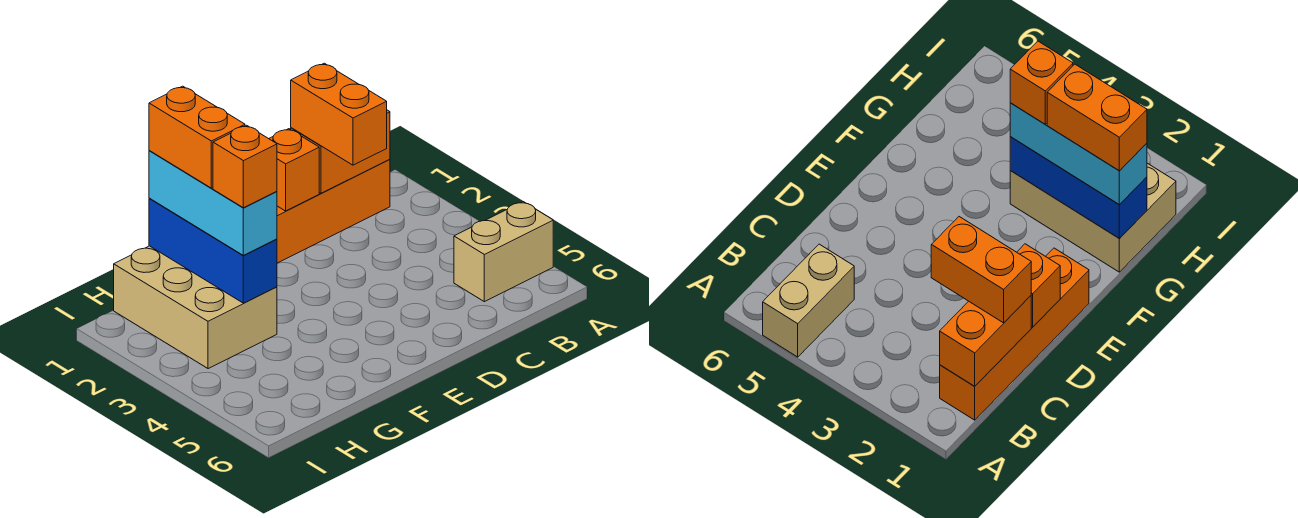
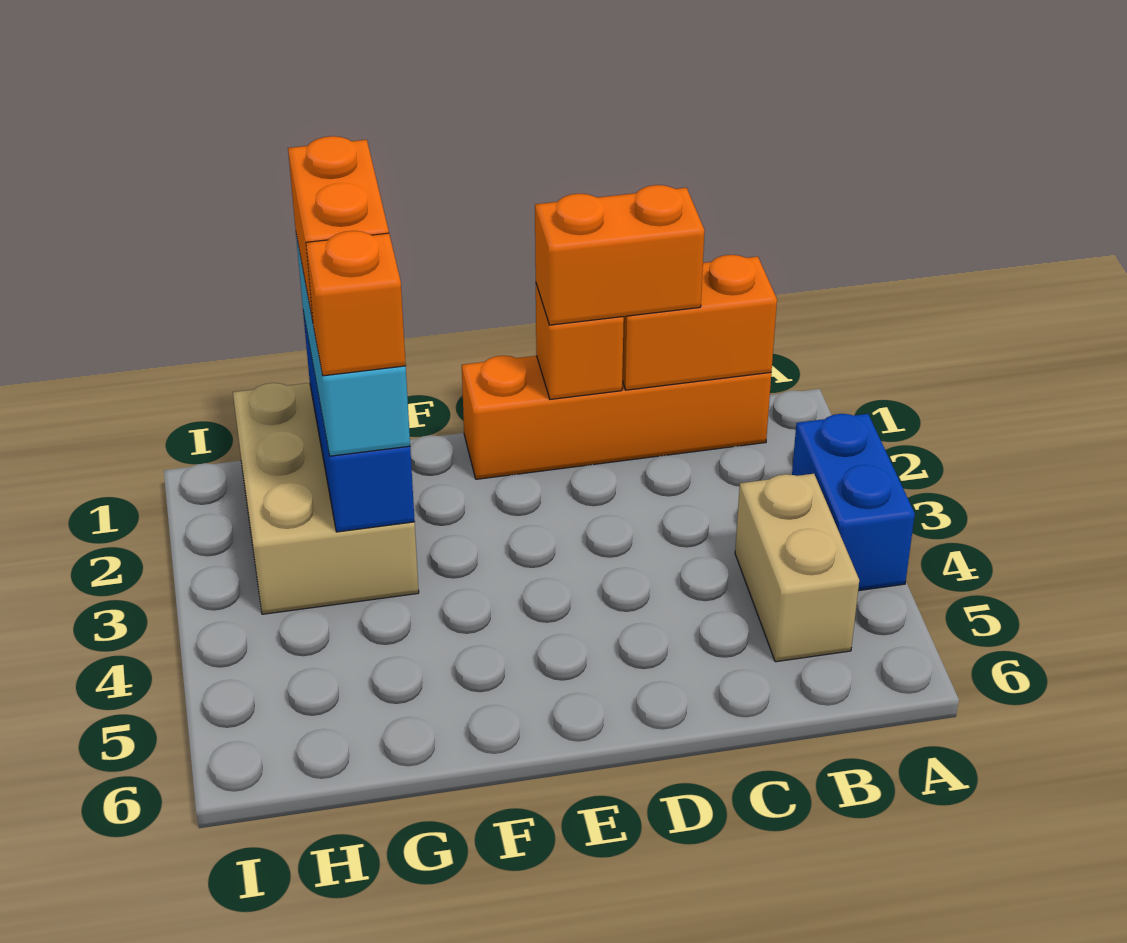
none -> blue 1x2 brick [792,414,915,591]
tan 1x2 brick [454,202,553,302] -> tan 1x2 brick turned to [735,474,859,662]
orange 1x2 brick [291,63,387,165] -> orange 1x2 brick turned to [535,185,705,325]

